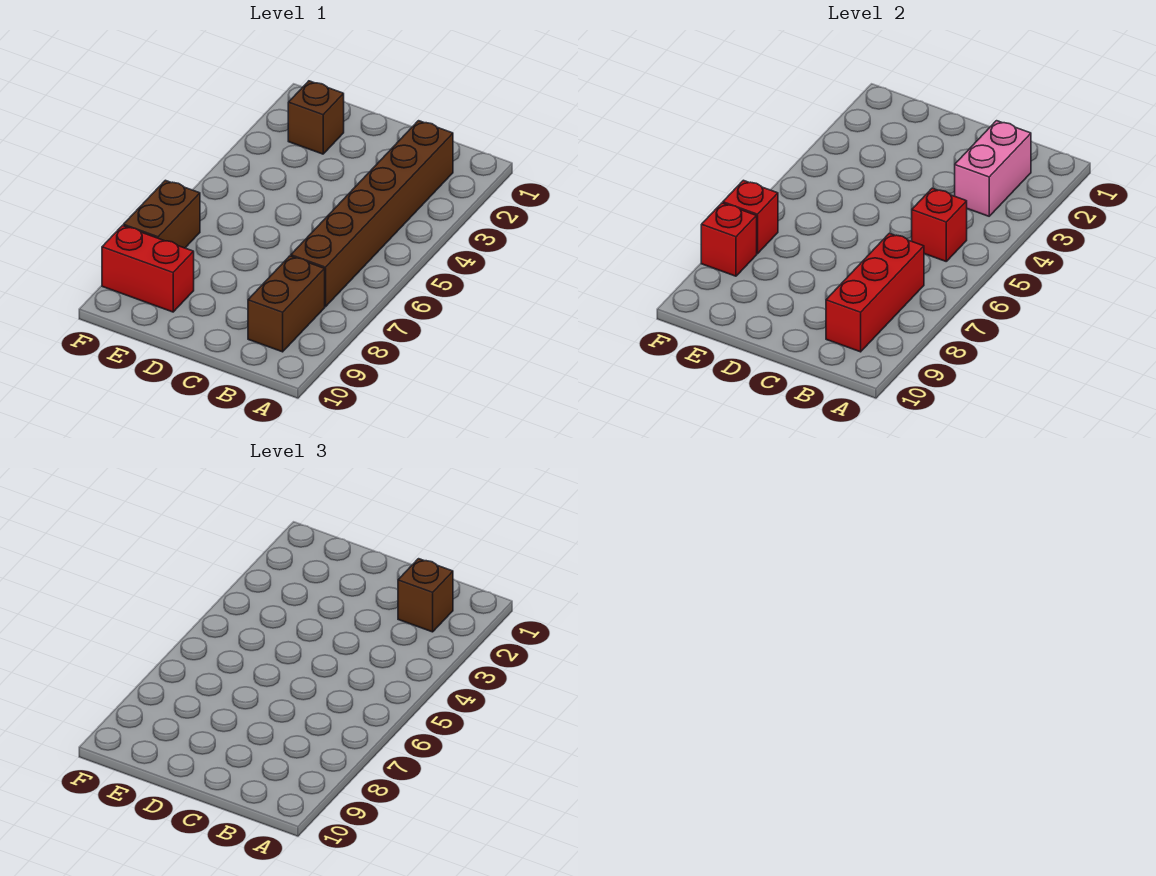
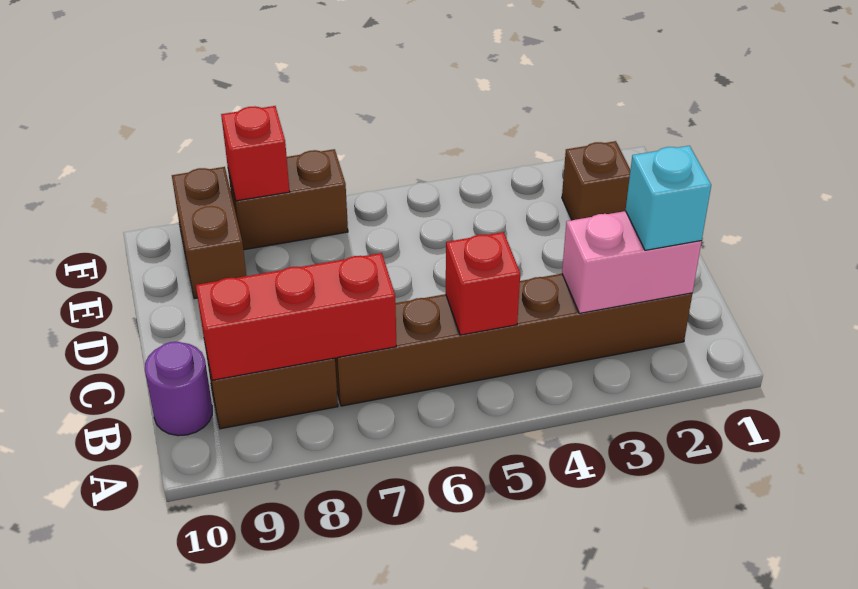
brown 1x1 brick [398,559,453,632] -> cyan 1x1 brick [626,146,711,250]
none -> purple 1x1 round brick [145,342,212,436]
red 1x2 brick [102,226,194,312] -> brown 1x2 brick [172,167,246,299]
red 1x1 brick [723,180,778,254] -> none

